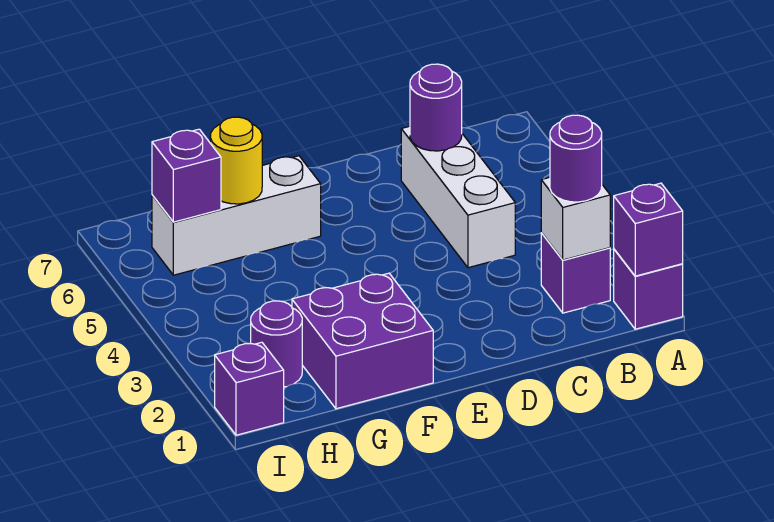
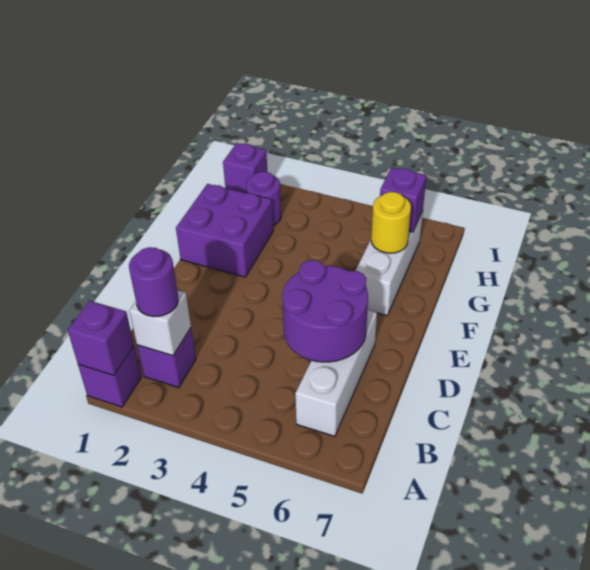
white 1x3 brick [401,126,515,268] -> white 1x3 brick turned to [295,310,377,436]
purple 1x1 round brick [410,64,462,151] -> purple 2x2 round brick [282,260,368,362]

